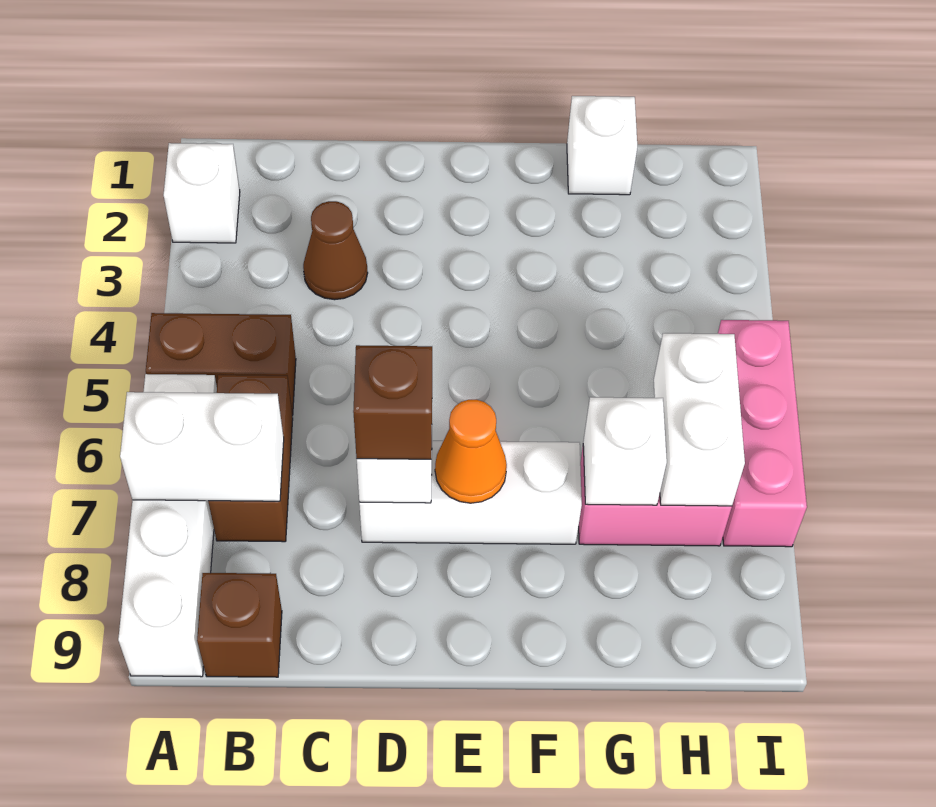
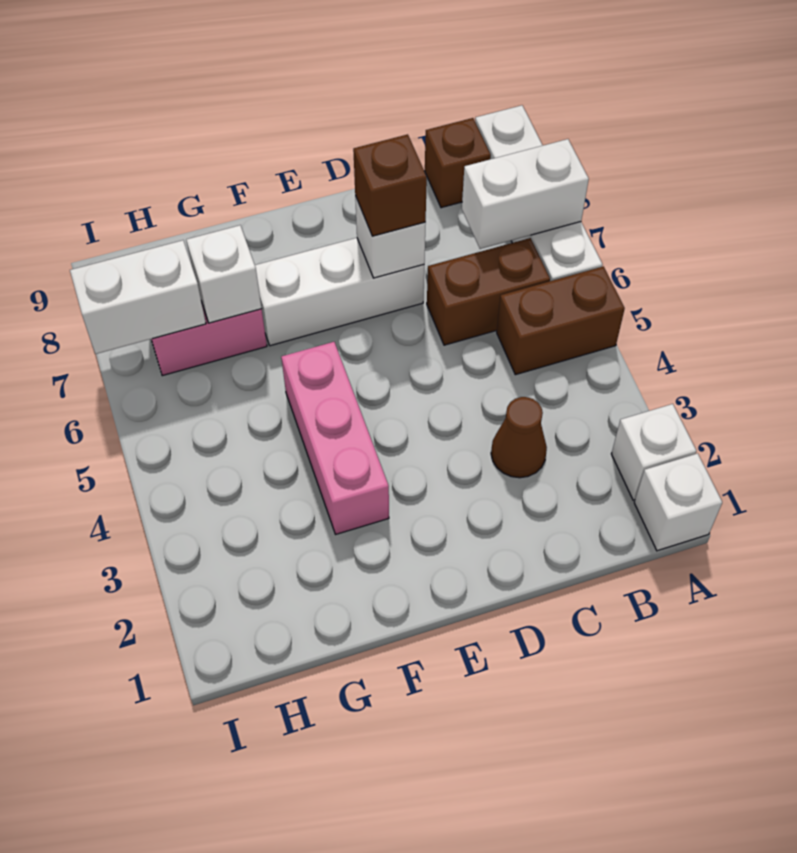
brown 1x2 brick [208,375,293,542] -> brown 1x2 brick turned to [427,238,550,345]
orange 1x1 cone [435,400,507,503] -> none
white 1x1 brick [567,96,637,195] -> white 1x1 brick moved to [634,453,722,551]
white 1x2 brick [654,333,745,506] -> white 1x2 brick turned to [70,240,206,354]
pink 1x3 brick [718,320,807,547] -> pink 1x3 brick moved to [281,342,389,534]

